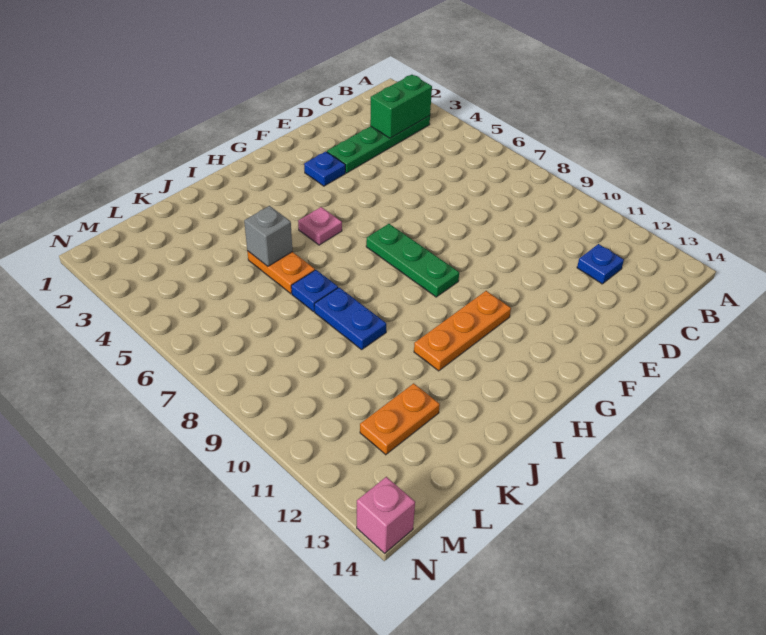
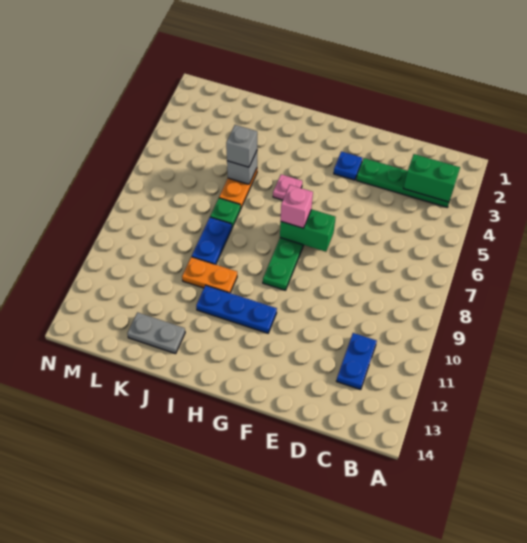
blue 1x1 plate [577,244,624,284] -> blue 1x2 plate [337,333,377,390]
none -> green 1x2 brick [280,209,336,252]
orange 1x3 plate [414,291,511,371] -> blue 1x3 plate [196,285,277,333]
none -> grey 1x1 brick [226,125,257,167]
blue 1x1 plate [291,270,338,312] -> green 1x1 plate [210,198,241,227]
none -> grey 1x2 plate [127,312,185,354]
orange 1x2 plate [360,383,440,455] -> orange 1x2 plate moved to [182,257,237,293]
pink 1x1 brick [357,477,415,553] -> pink 1x1 brick moved to [281,185,313,228]

